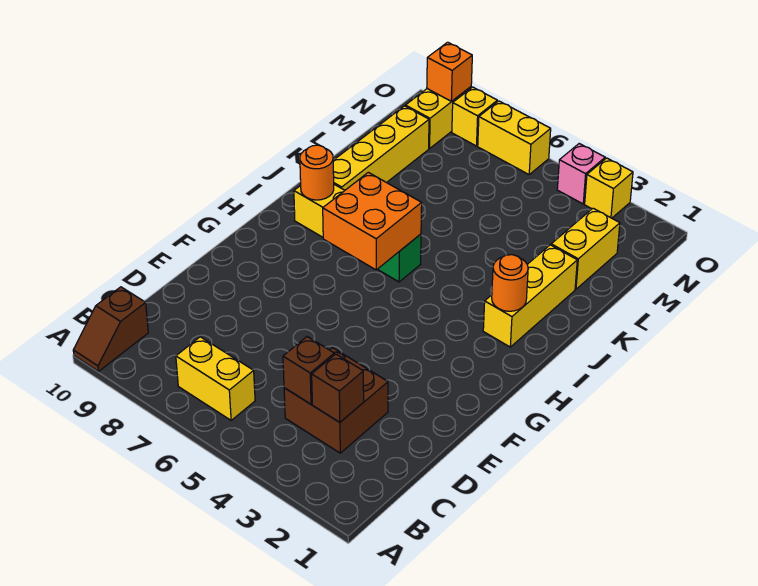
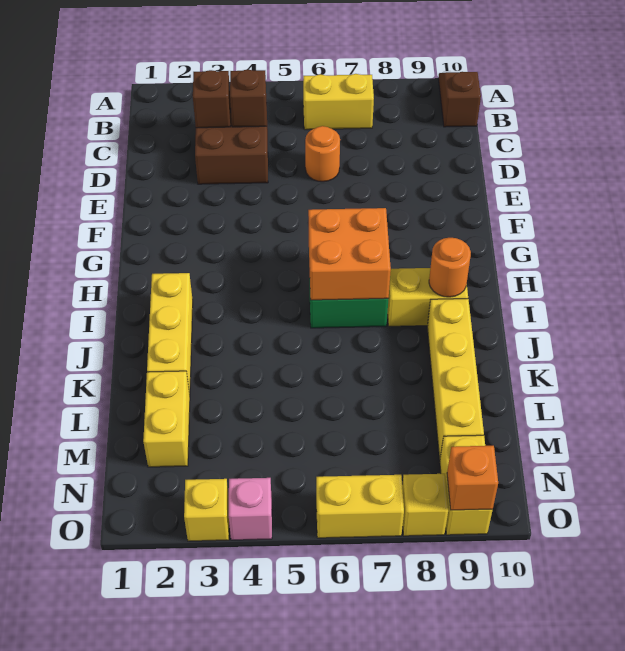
orange 1x1 round brick [492,255,528,311] -> orange 1x1 round brick moved to [305,126,340,182]

